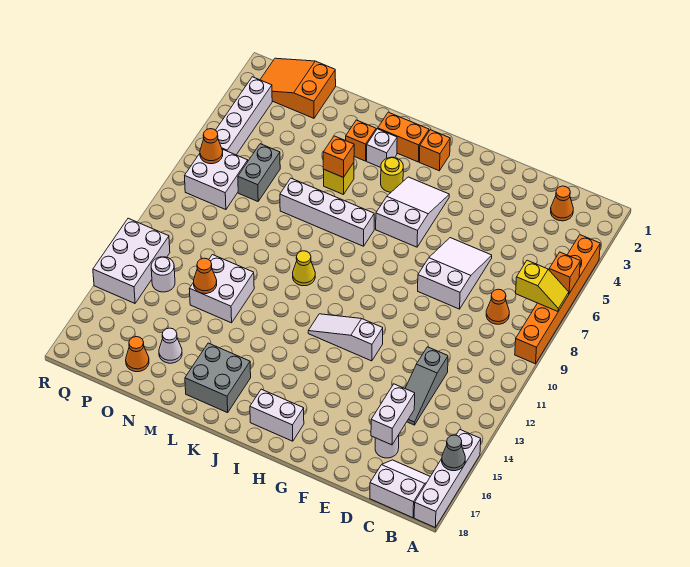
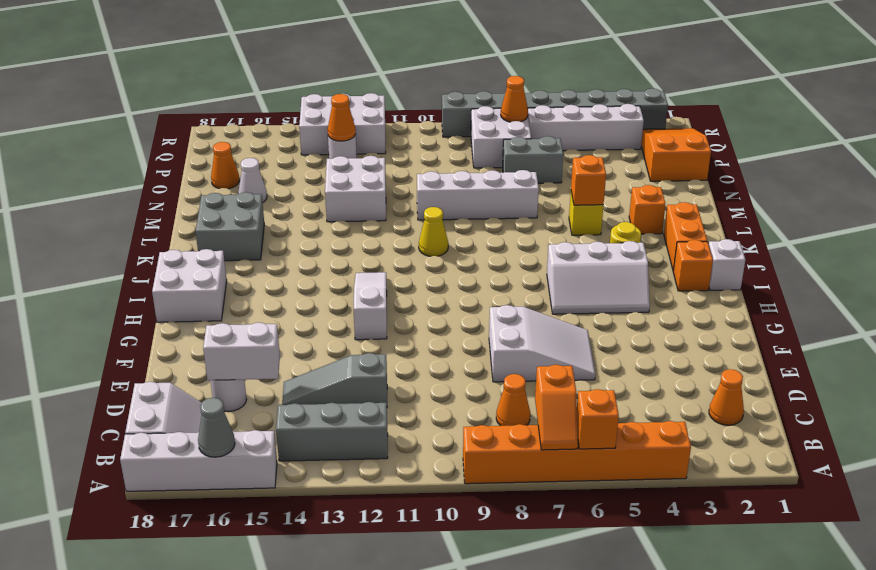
yellow 1x2 slope [516,260,569,311] -> orange 1x2 slope [535,365,578,450]
none -> grey 1x3 brick [276,402,388,461]
white 2x3 slope [376,177,449,247] -> white 2x3 slope turned to [547,241,650,314]
white 1x2 brick [250,389,304,441] -> white 2x2 brick [152,249,227,322]
white 1x4 brick [280,178,374,246] -> white 1x4 brick turned to [417,170,539,220]
white 1x1 brick [367,129,397,167] -> white 1x1 brick moved to [709,239,745,290]
orange 1x1 cone [194,258,217,294] -> orange 1x1 cone moved to [328,94,356,141]
none -> grey 1x8 brick [442,89,668,137]

